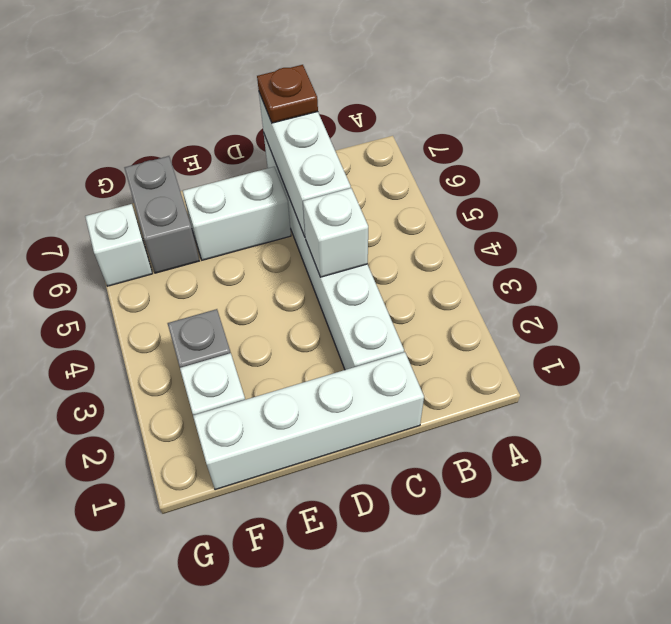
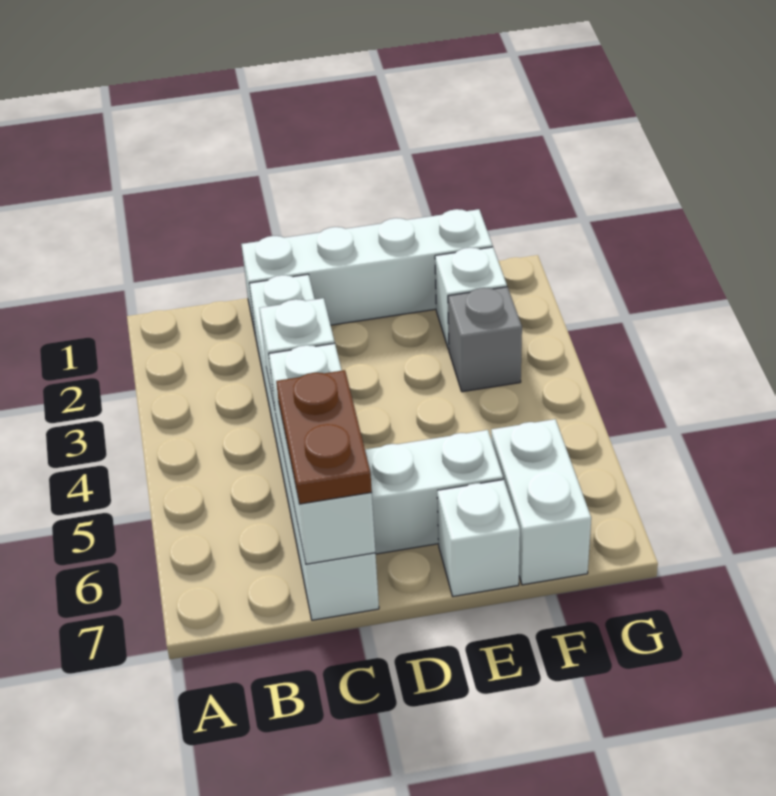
brown 1x1 plate [257,65,318,123] -> brown 1x2 plate [276,370,372,504]
grey 1x2 brick [125,156,199,273] -> white 1x2 brick [491,419,591,585]
white 1x1 brick [85,204,153,286] -> white 1x1 brick moved to [437,480,520,596]

